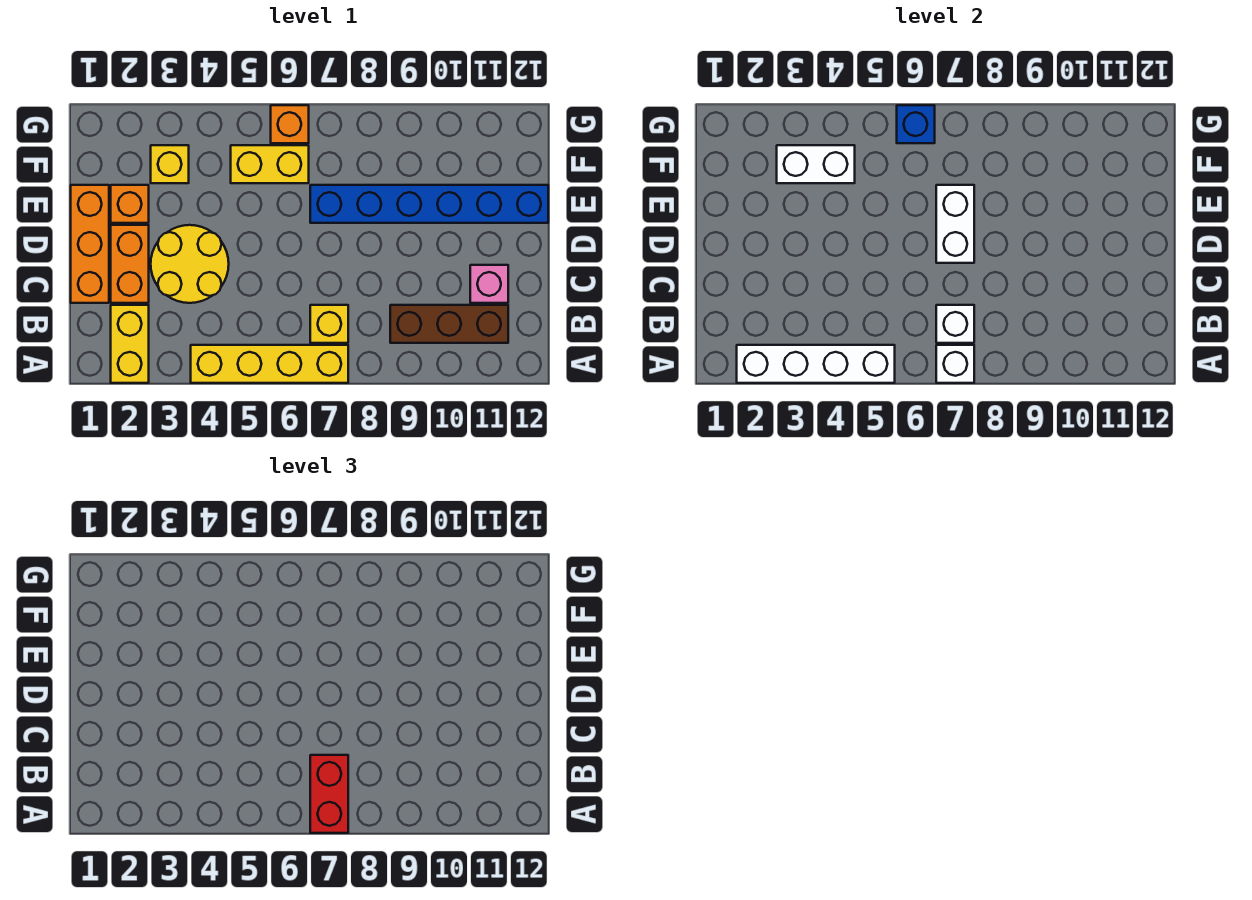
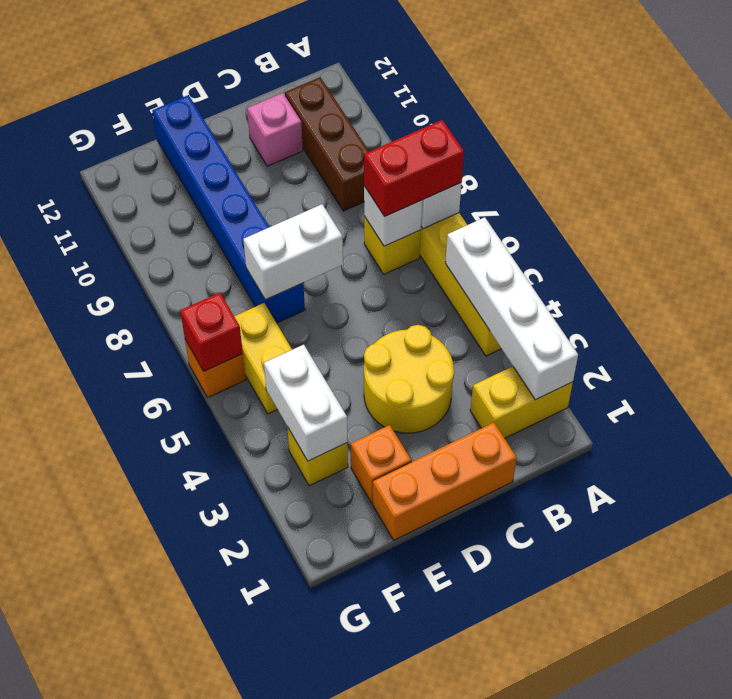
orange 1x2 brick [111,225,149,303] -> none
blue 1x1 brick [897,105,935,143] -> red 1x1 brick [180,293,243,371]

